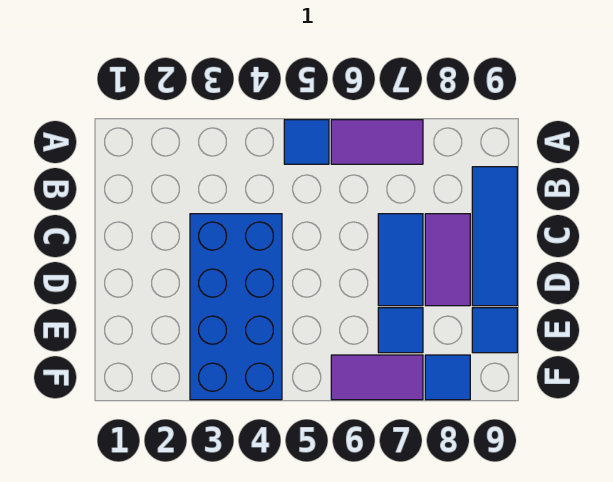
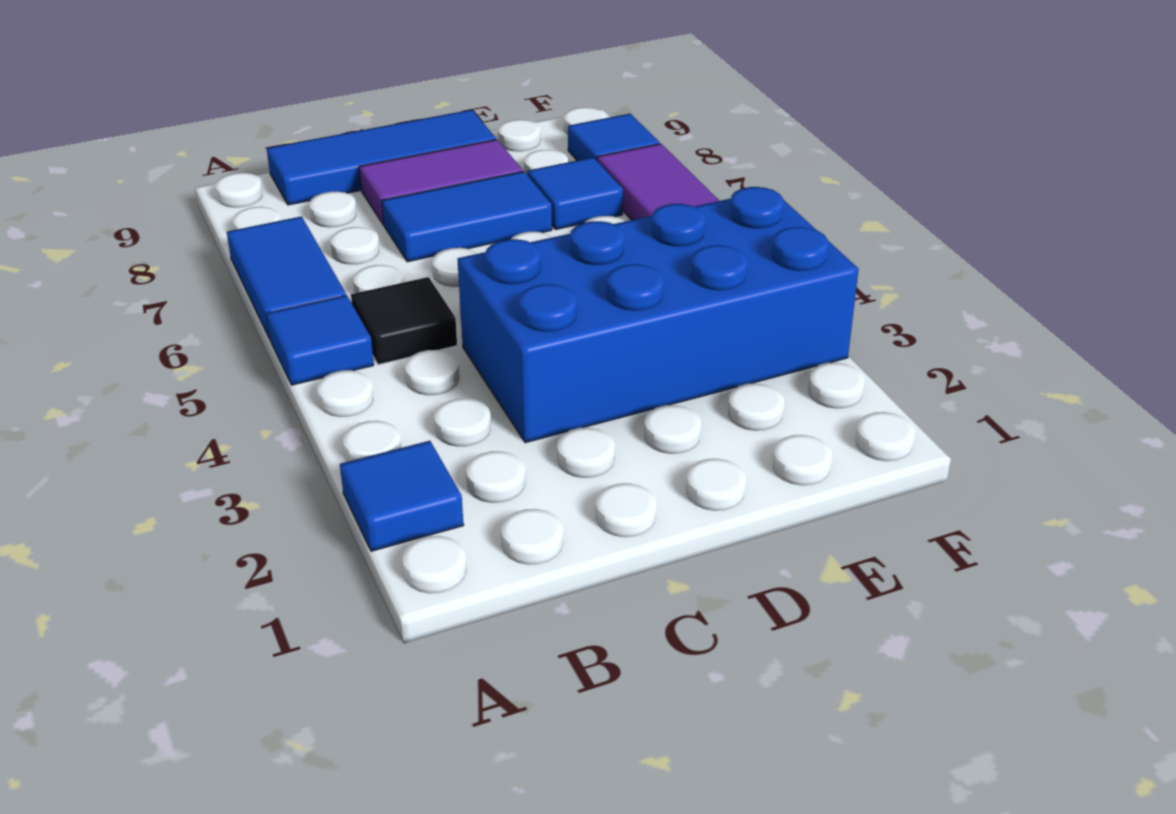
purple 1x2 tile [331,120,423,164] -> blue 1x2 tile [227,216,346,339]
none -> black 1x1 tile [351,277,457,365]
blue 1x1 tile [472,308,517,353] -> blue 1x1 tile moved to [340,441,464,551]

